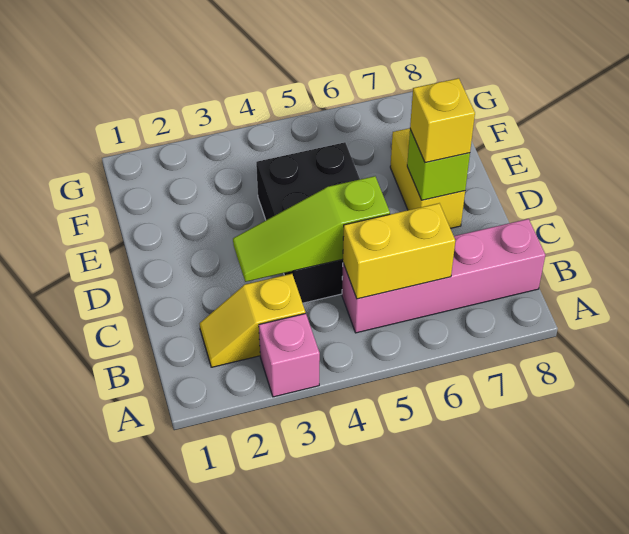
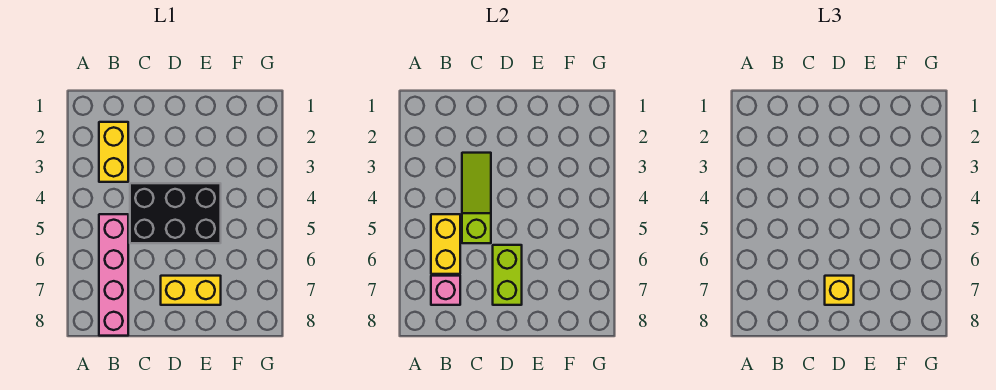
pink 1x1 brick [259,313,320,397] -> pink 1x1 brick moved to [431,276,460,305]
yellow 1x2 slope [200,274,305,367] -> yellow 1x2 brick [99,122,128,182]
lime 1x1 brick [407,129,470,200] -> lime 1x2 brick [493,245,522,305]

